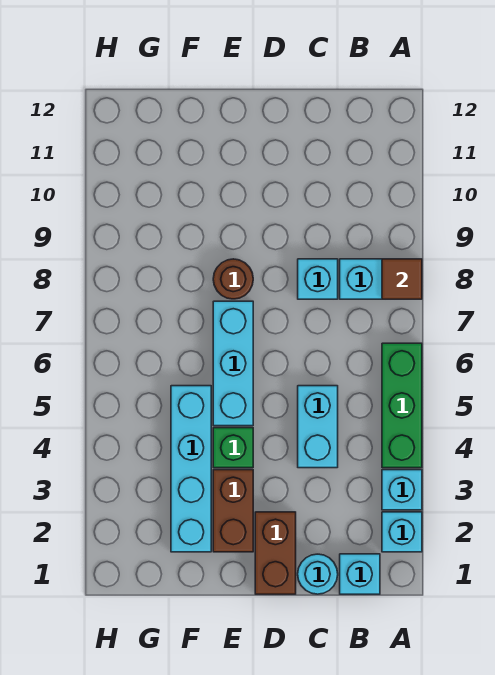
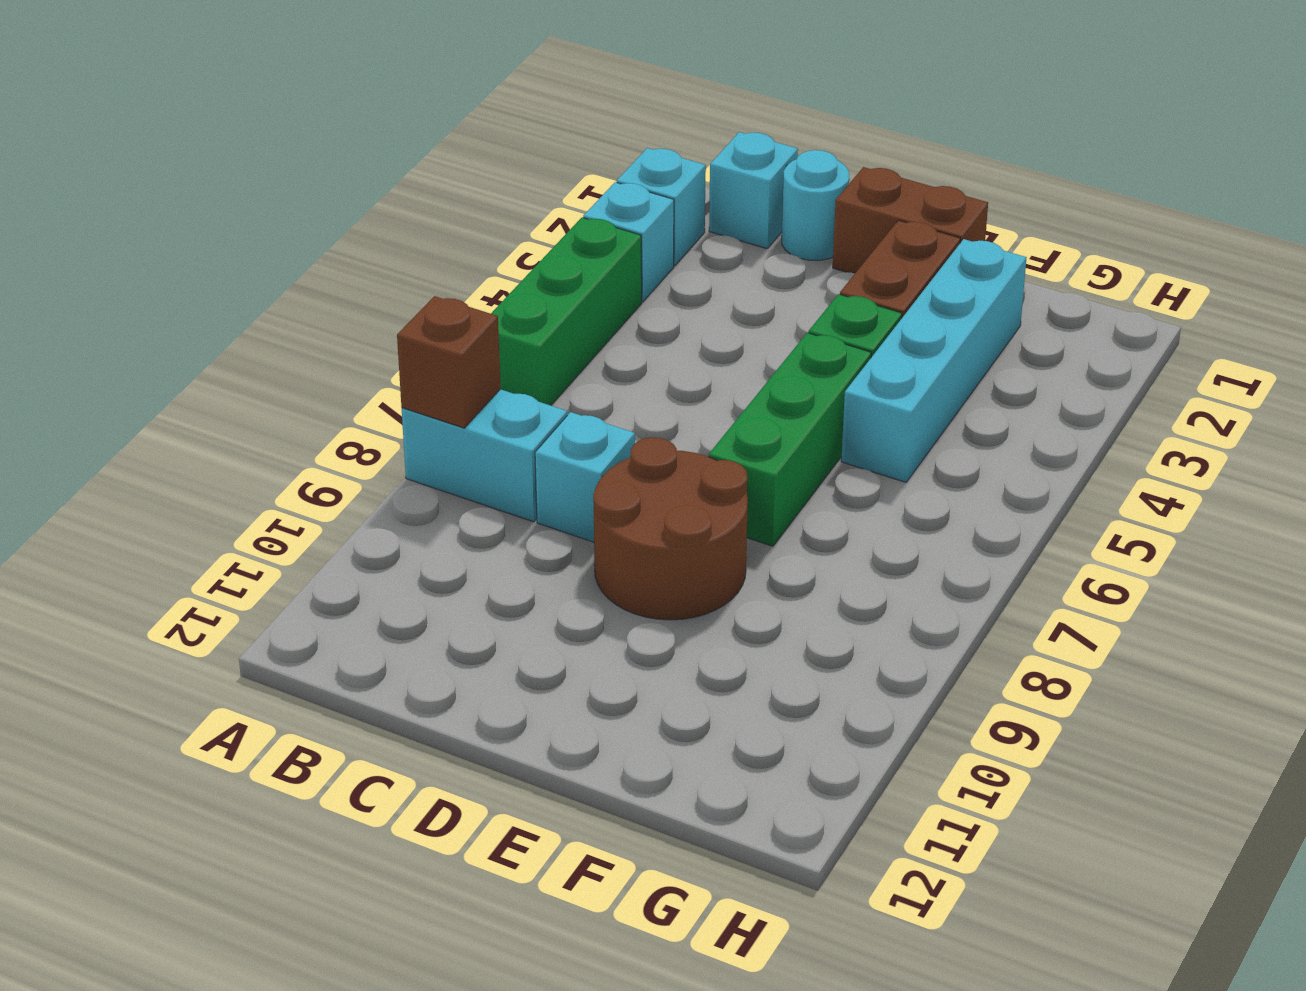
brown 1x1 tile [382,259,422,299] -> brown 1x1 brick [397,296,501,428]
cyan 1x2 brick [298,386,338,468] -> none
brown 1x2 brick [255,512,296,594] -> brown 1x2 brick turned to [833,167,988,273]
cyan 1x3 brick [213,301,253,426] -> green 1x3 brick [709,333,871,546]
brown 1x1 round brick [213,259,253,299] -> brown 2x2 round brick [593,437,748,620]

